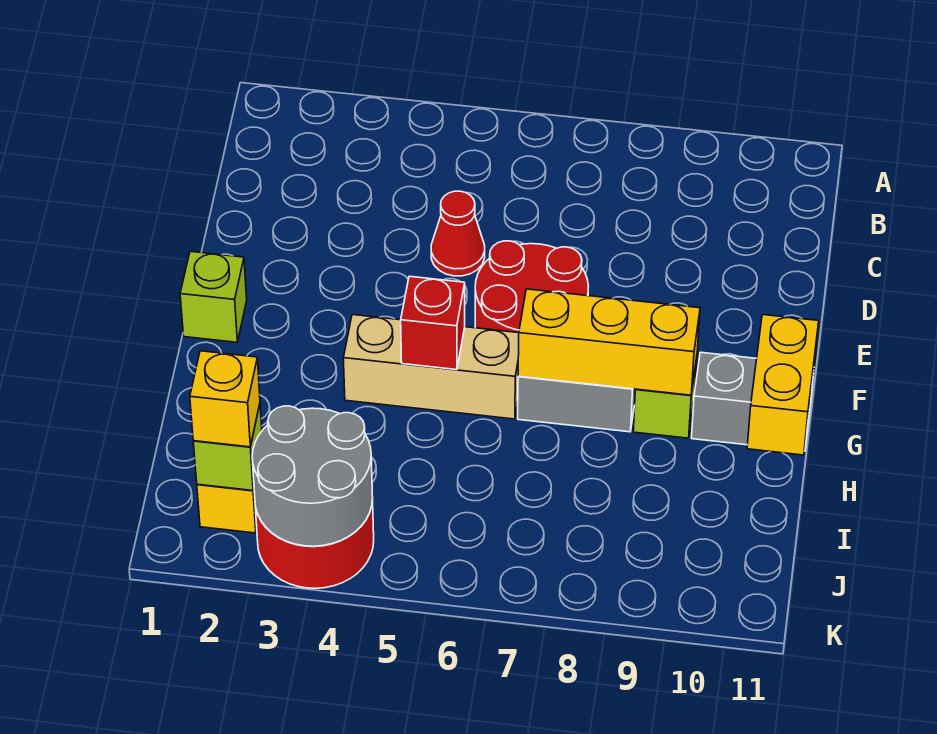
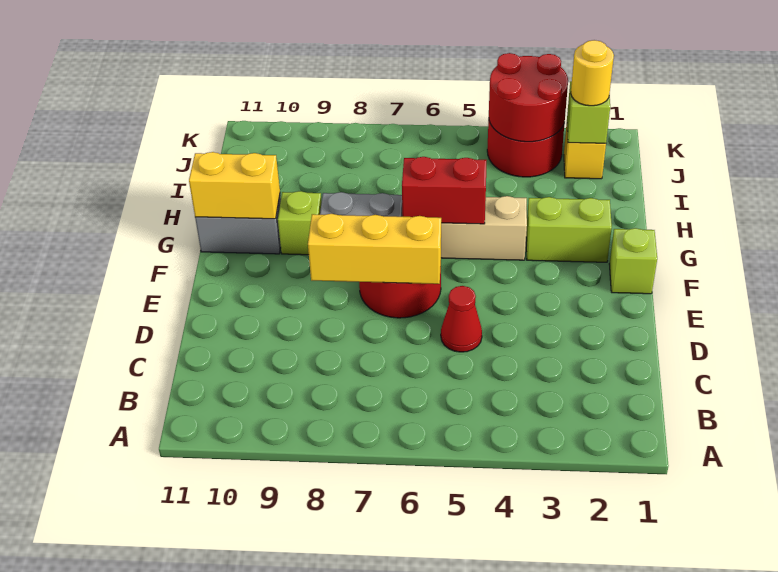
none -> lime 1x2 brick [526,197,612,262]
red 1x1 brick [401,276,465,370] -> red 1x2 brick [402,157,486,224]
yellow 1x3 brick [518,289,700,395] -> yellow 1x3 brick moved to [308,214,441,284]
yellow 1x2 brick [747,315,819,455] -> yellow 1x2 brick turned to [189,152,280,219]
yellow 1x1 brick [190,351,260,447] -> yellow 1x1 round brick [571,40,614,106]
grey 2x2 round brick [252,406,373,546] -> red 2x2 round brick [489,53,568,142]

